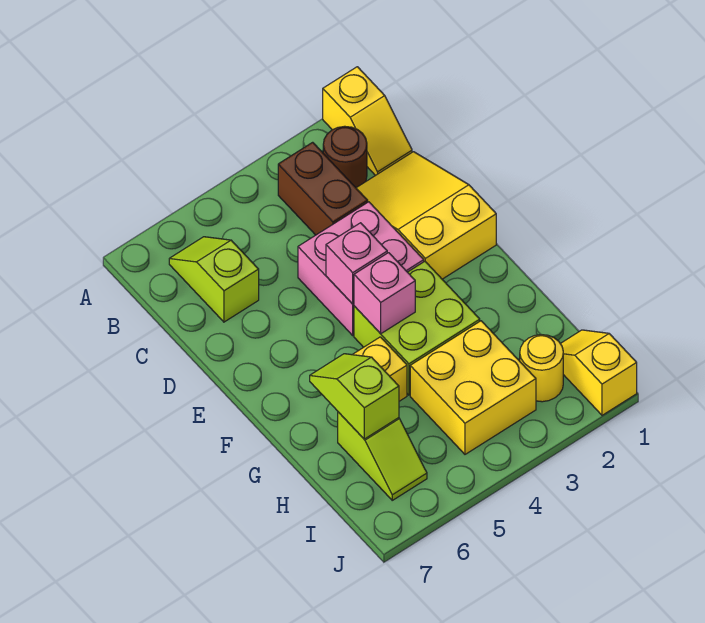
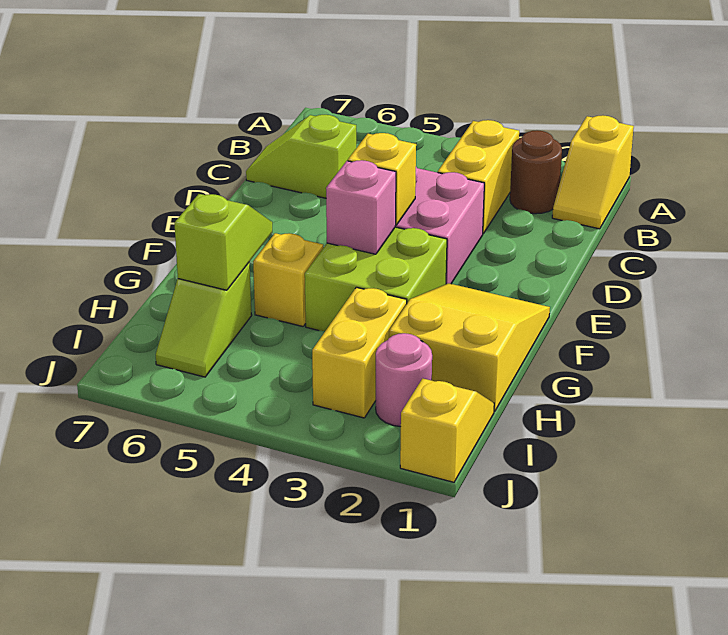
brown 1x2 brick [278,142,368,235] -> yellow 1x2 brick [438,120,519,234]
lime 1x2 slope [169,237,259,322] -> lime 1x2 slope turned to [246,115,356,198]
yellow 2x3 slope [356,152,496,279] -> yellow 2x3 slope moved to [389,283,550,412]
pink 1x1 brick [326,223,387,304] -> yellow 1x1 brick [348,133,416,225]
yellow 2x2 brick [410,321,536,454] -> yellow 1x2 brick [312,287,407,418]
yellow 1x1 round brick [520,335,563,402] -> pink 1x1 round brick [376,333,432,427]

